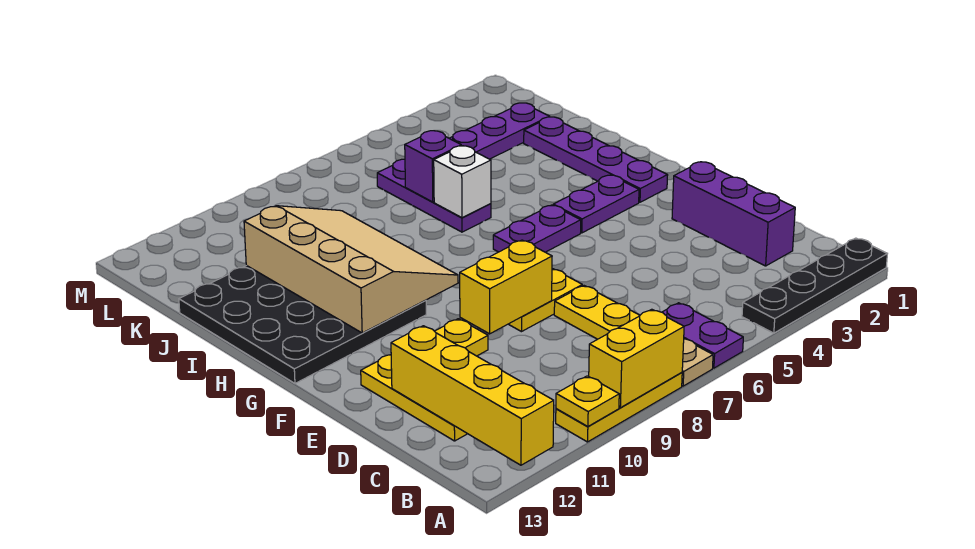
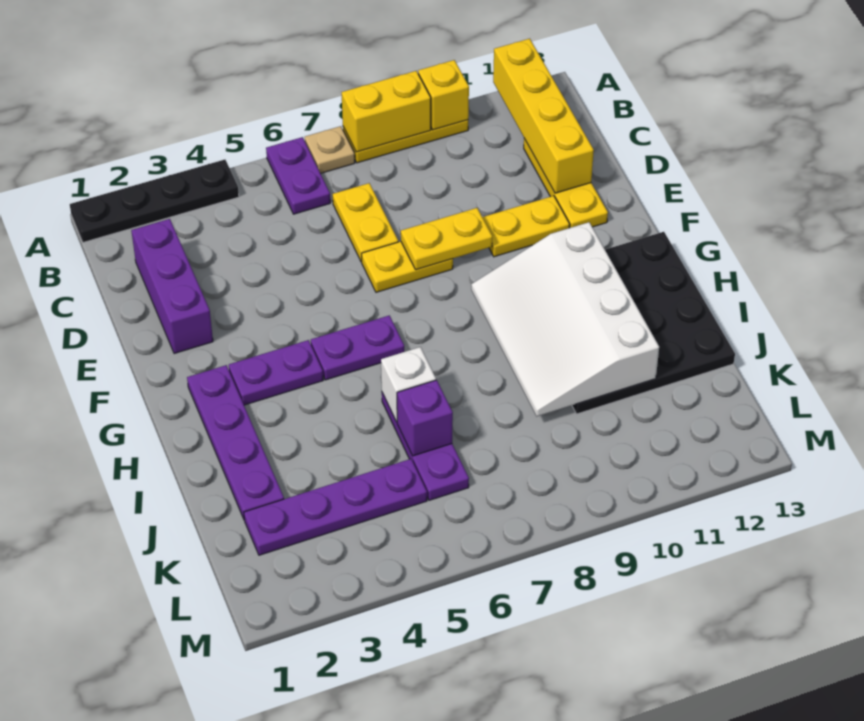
yellow 1x1 plate [556,376,619,427] -> yellow 1x1 brick [418,60,469,130]
yellow 1x2 brick [460,240,552,334] -> yellow 1x2 plate [401,208,492,270]
tan 3x4 slope [244,206,458,333] -> white 3x4 slope [471,222,659,416]

